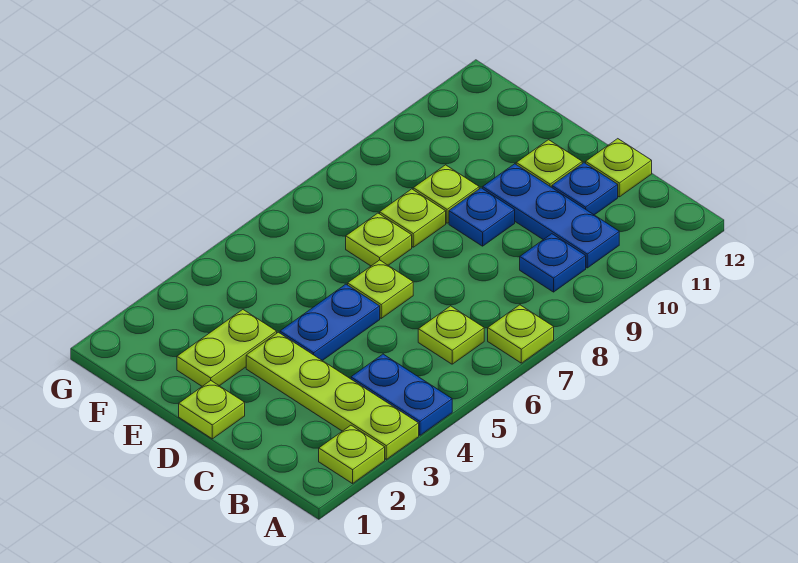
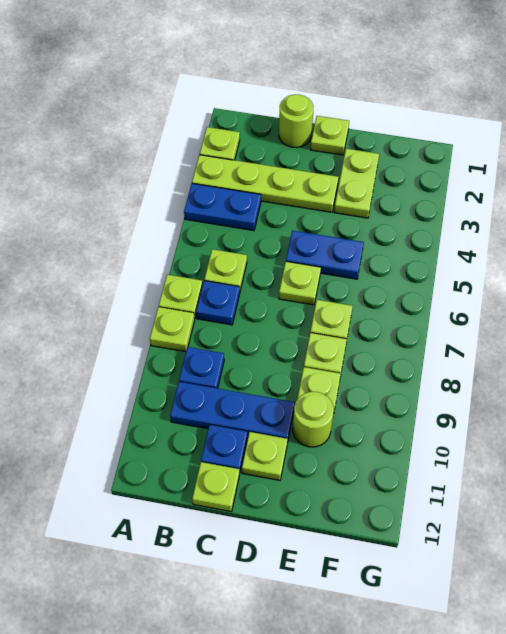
none -> lime 1x1 plate [150,307,195,352]
none -> lime 1x1 round brick [279,94,314,147]
blue 1x2 plate [280,284,380,361] -> blue 1x2 plate turned to [286,231,364,279]
blue 1x1 plate [449,188,515,246] -> blue 1x1 plate moved to [196,281,240,325]
none -> lime 1x1 round brick [293,392,334,447]

